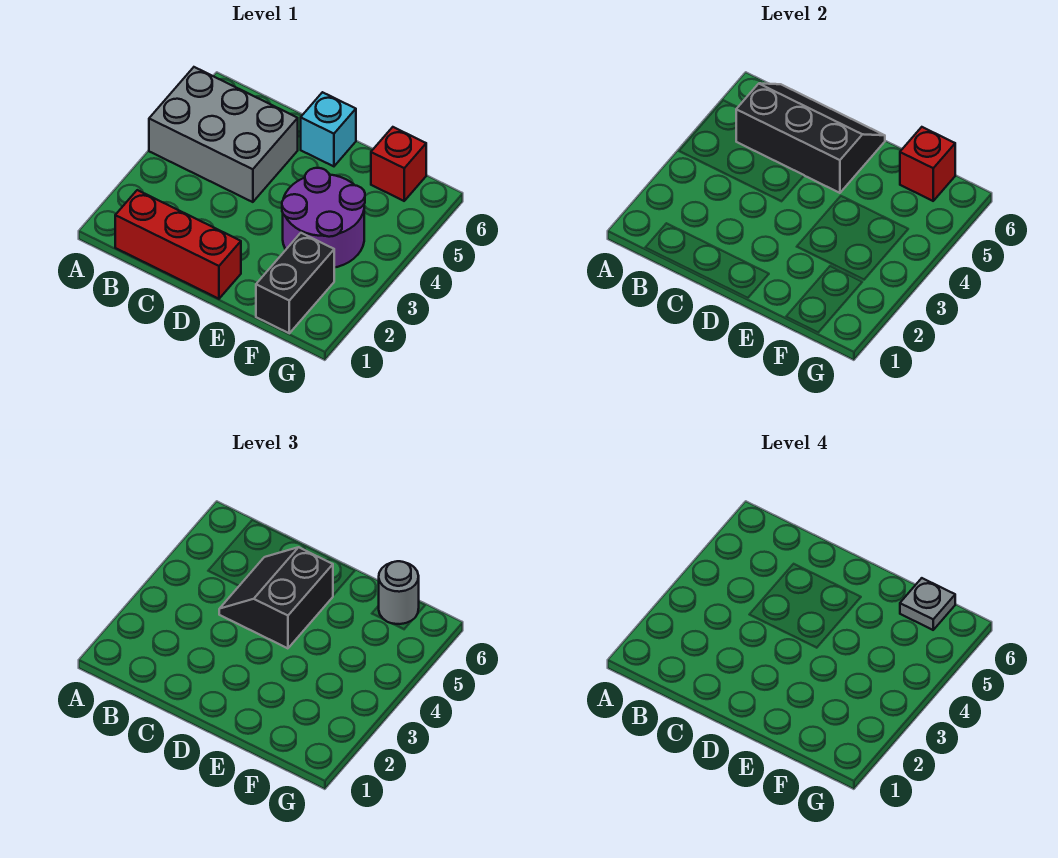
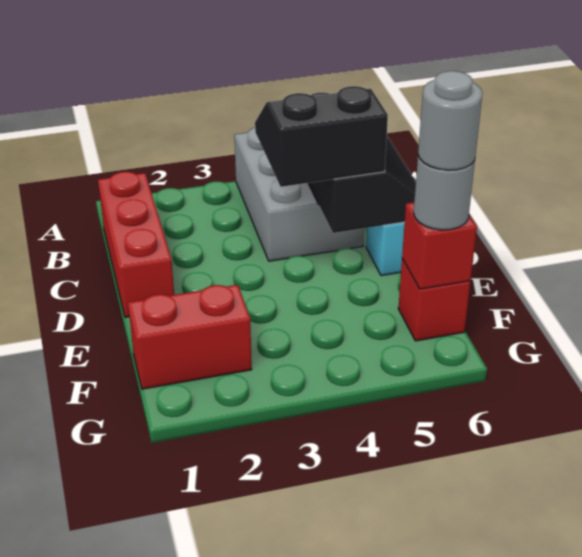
purple 2x2 round brick [282,168,365,268] -> none
black 1x2 brick [256,233,334,333] -> red 1x2 brick [128,285,252,389]
grey 1x1 plate [900,578,955,630] -> grey 1x1 round brick [418,71,483,170]

